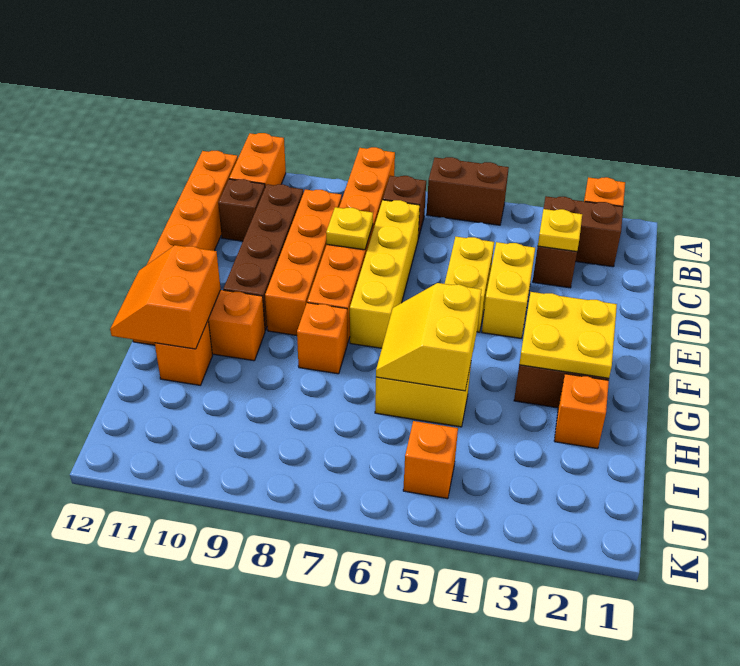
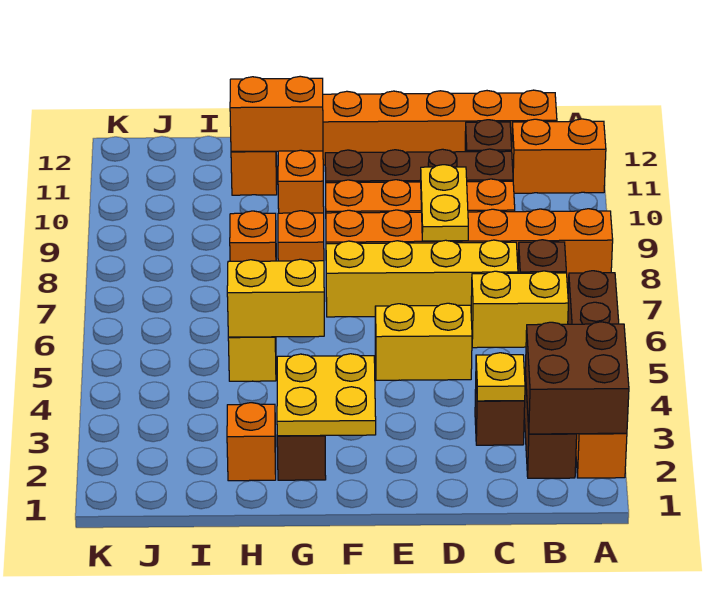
none -> brown 2x2 brick [525,322,629,434]
yellow 1x2 brick [482,242,535,338] -> yellow 1x2 brick moved to [471,271,568,348]
yellow 1x1 plate [326,207,373,250] -> yellow 1x2 plate [421,165,468,241]
orange 1x1 brick [403,421,458,499] -> orange 1x1 brick moved to [230,211,276,261]

